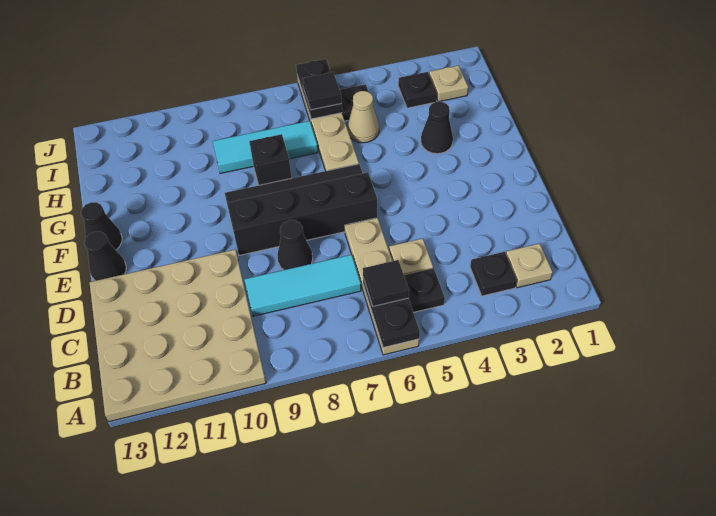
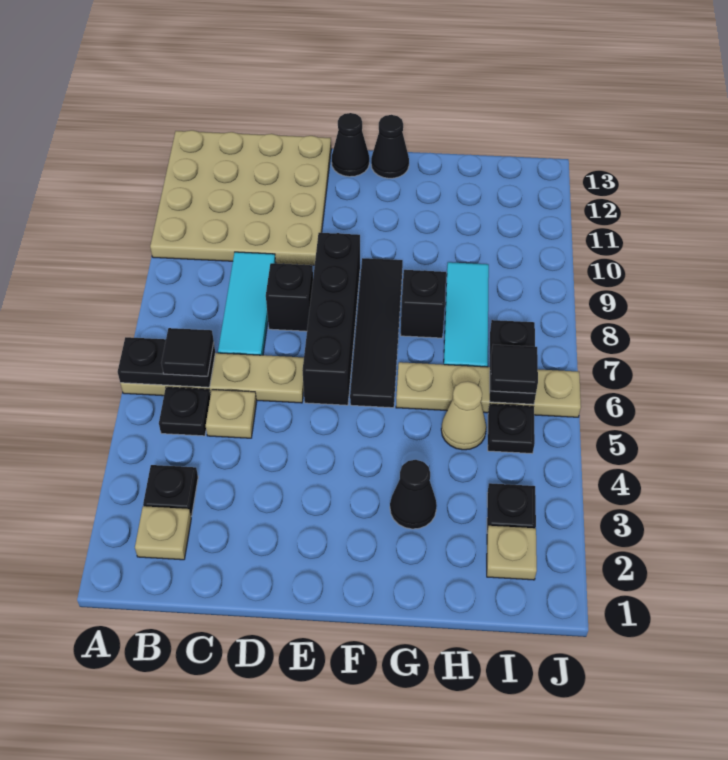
black 1x1 cone [277,220,313,270] -> black 1x1 brick [266,263,313,331]
black 1x2 plate [296,59,342,119] -> black 1x2 plate turned to [490,320,536,404]

